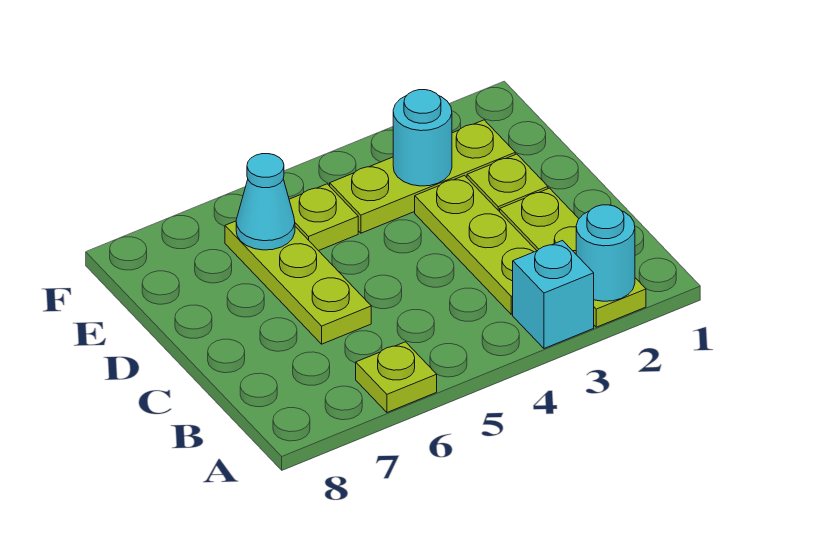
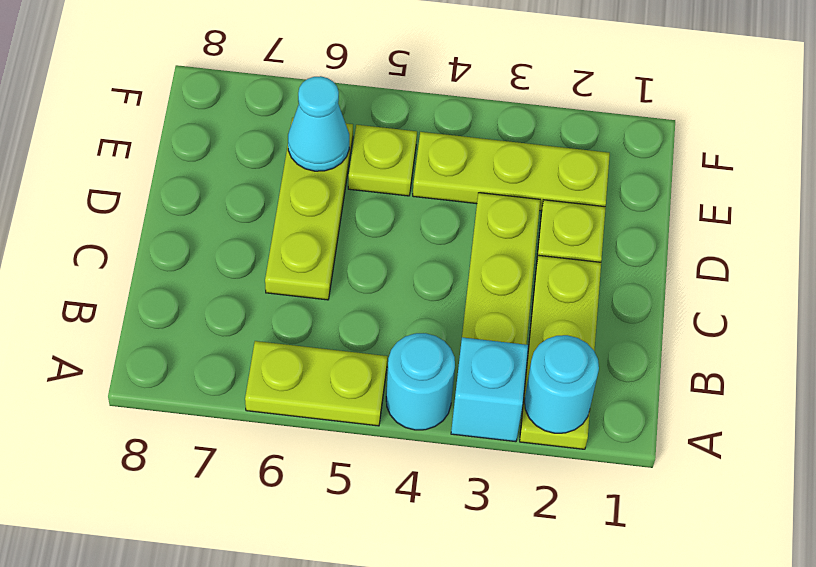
lime 1x1 plate [356,342,437,412] -> lime 1x2 plate [245,341,387,426]
cyan 1x1 round brick [393,90,452,186] -> cyan 1x1 round brick moved to [386,333,455,430]

